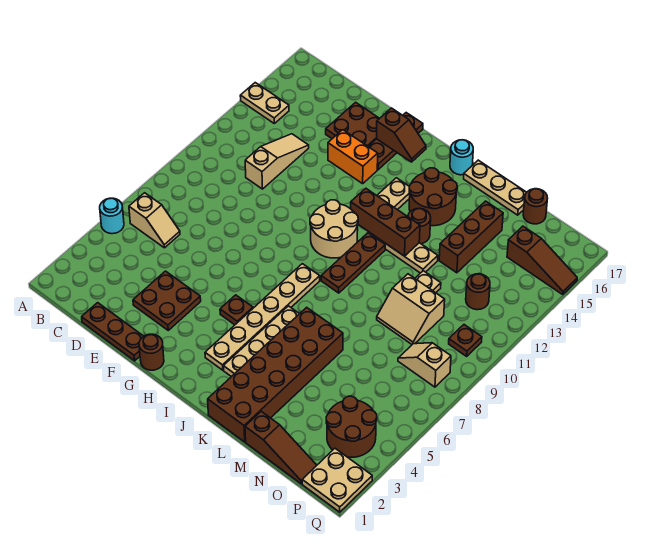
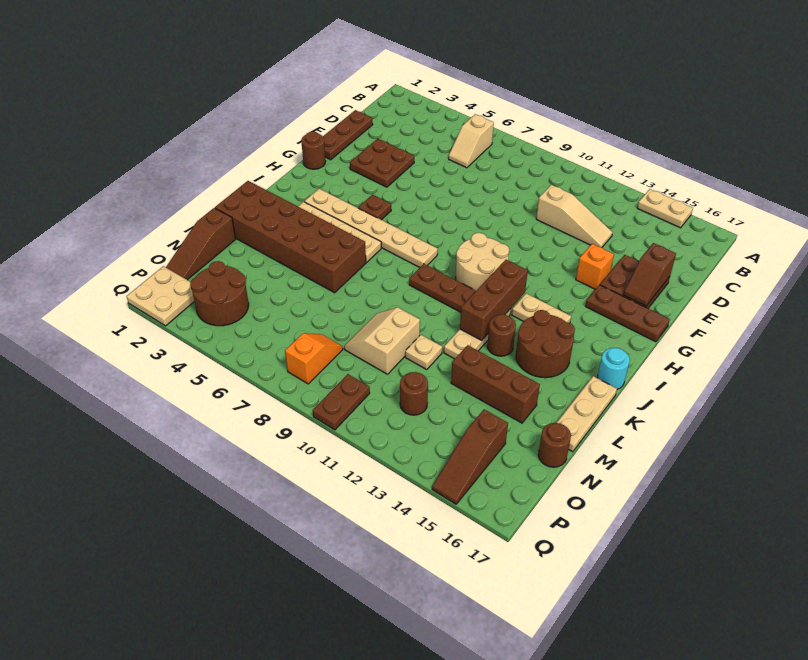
cyan 1x1 round brick [100,198,124,234] -> none
tan 1x2 plate [240,83,289,123] -> tan 1x2 plate turned to [637,189,693,228]
orange 1x2 brick [328,130,378,184] -> orange 1x1 brick [576,244,614,289]
brown 1x2 slope [376,108,426,162] -> brown 1x2 slope moved to [624,243,676,306]
tan 1x2 slope [398,343,451,387] -> orange 1x2 slope [285,333,343,384]
brown 1x1 plate [449,325,482,356] -> brown 1x2 plate [313,374,370,430]

